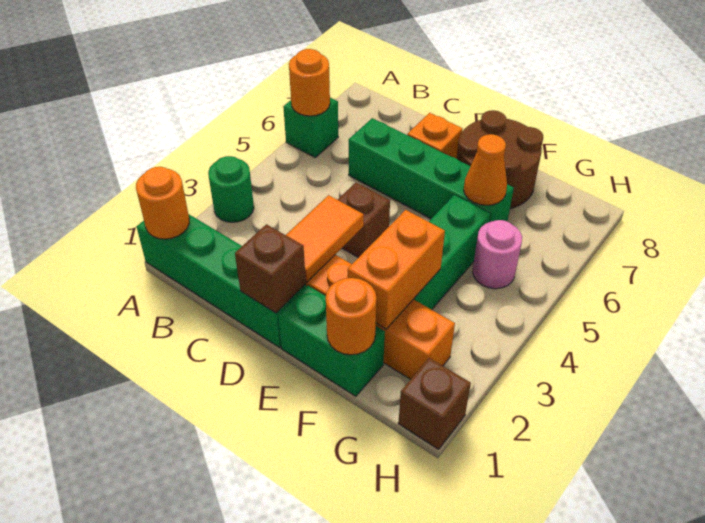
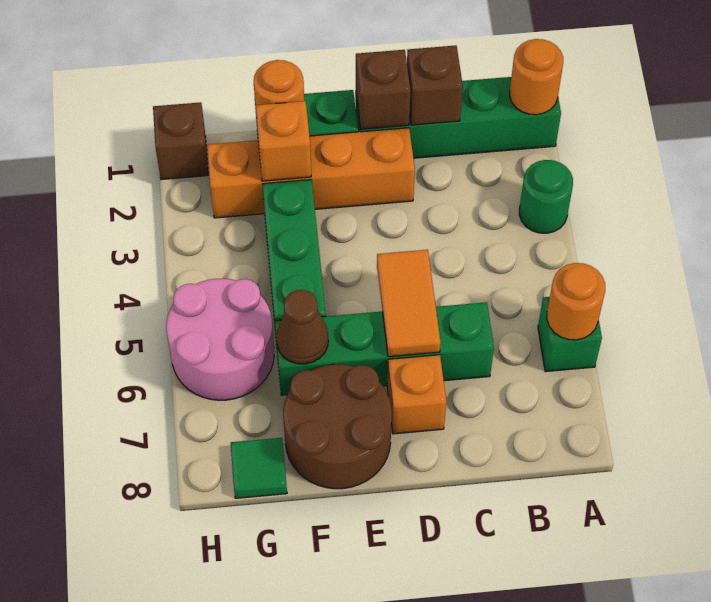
orange 1x2 tile [286,195,364,282] -> orange 1x2 tile moved to [377,250,441,357]
brown 1x1 brick [338,183,390,258] -> brown 1x1 brick moved to [407,45,463,125]
orange 1x2 brick [348,210,445,329] -> orange 1x1 brick [256,101,311,181]
orange 1x1 cone [464,134,507,205] -> brown 1x1 cone [276,290,328,364]
pink 1x1 round brick [472,220,522,289] -> pink 2x2 round brick [166,279,274,400]
none -> green 1x1 tile [231,438,287,498]

